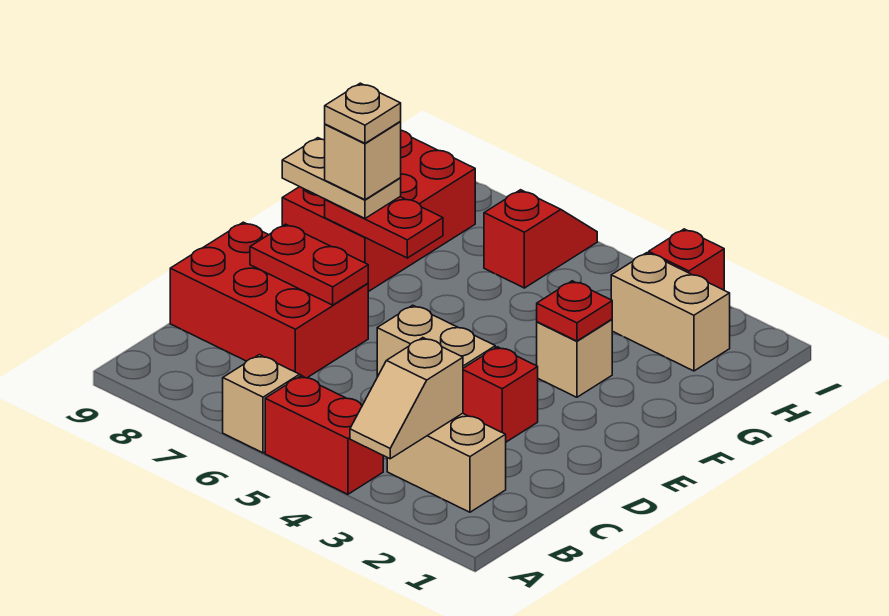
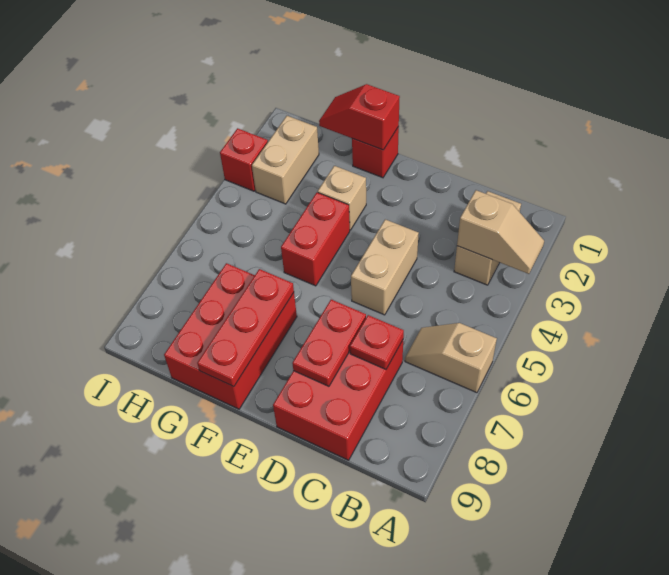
red 1x2 brick [265,376,383,494] -> red 1x2 brick moved to [281,192,350,286]
red 1x1 brick [463,347,538,442] -> red 1x1 brick moved to [352,127,399,178]
red 1x1 plate [537,281,612,341] -> red 1x1 plate moved to [350,315,404,369]
red 1x2 plate [325,197,443,258] -> red 1x3 plate [197,269,294,387]
red 2x3 brick [282,130,475,292] -> red 2x3 brick turned to [164,263,297,409]
tan 1x2 plate [282,138,401,218] -> none
tan 1x1 brick [325,122,401,200] -> none
tan 1x1 plate [325,83,401,143] -> none
red 1x2 slope [484,190,597,288] -> red 1x2 slope moved to [319,84,400,150]

